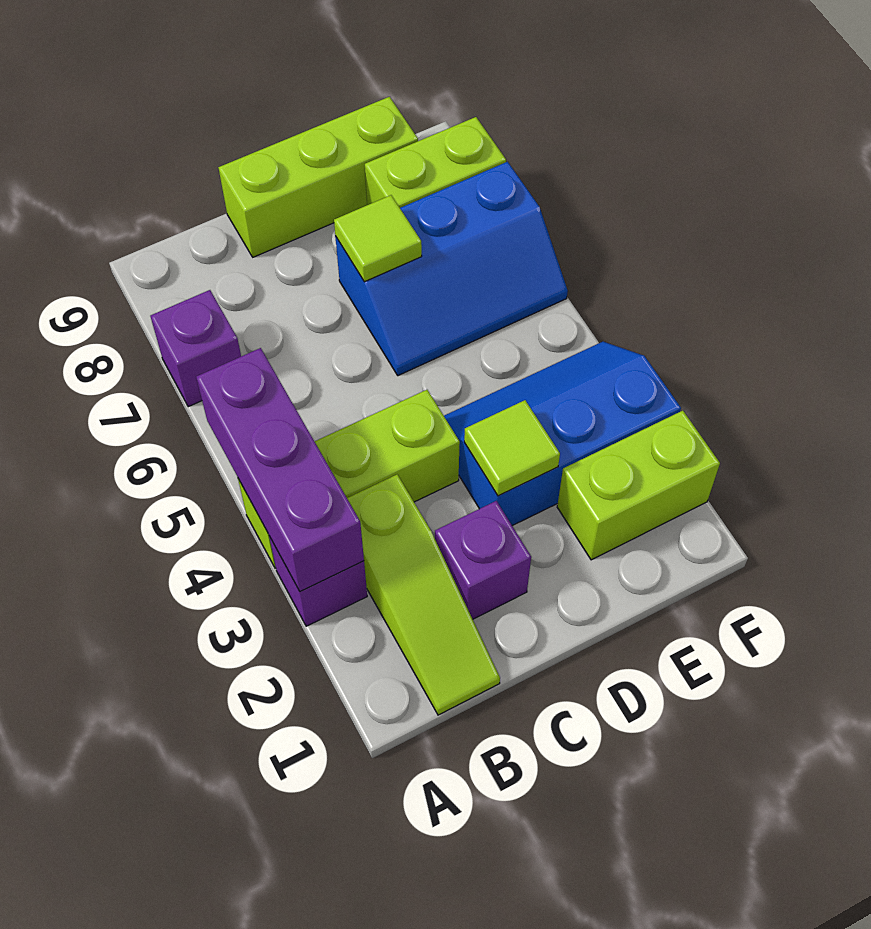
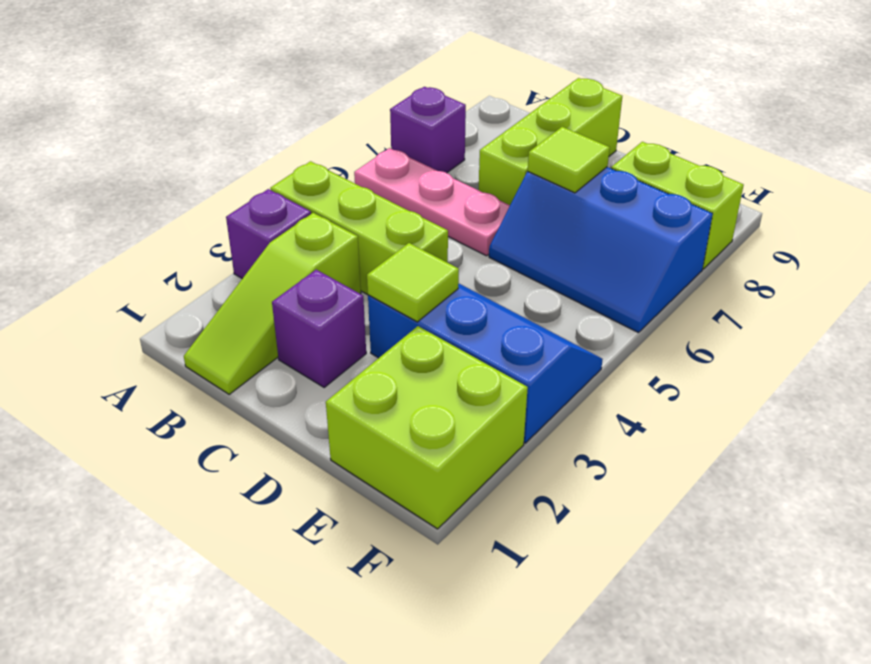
purple 1x3 brick [196,348,364,591] -> none
none -> pink 1x3 plate [354,148,510,256]
lime 1x3 brick [218,97,418,257] -> lime 1x3 brick turned to [479,78,622,205]
lime 1x2 brick [557,411,720,560] -> lime 2x2 brick [326,326,528,529]

